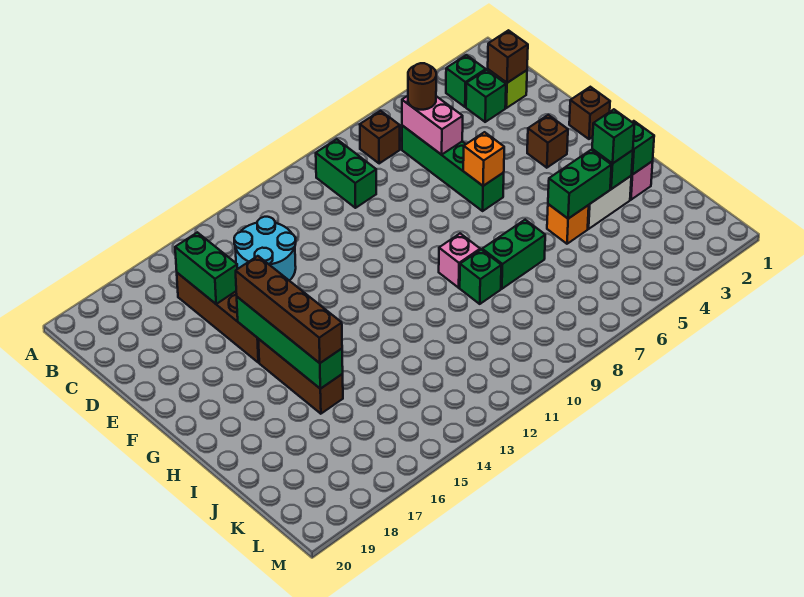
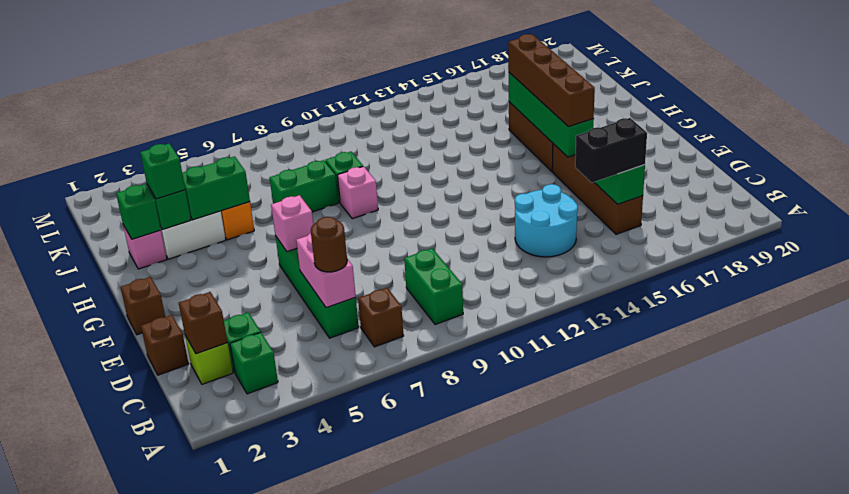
none -> black 1x2 brick [575,118,647,183]
brown 1x1 brick [527,115,568,168] -> brown 1x1 brick moved to [141,315,189,375]
orange 1x1 brick [463,132,504,186] -> pink 1x1 brick [271,195,313,252]

